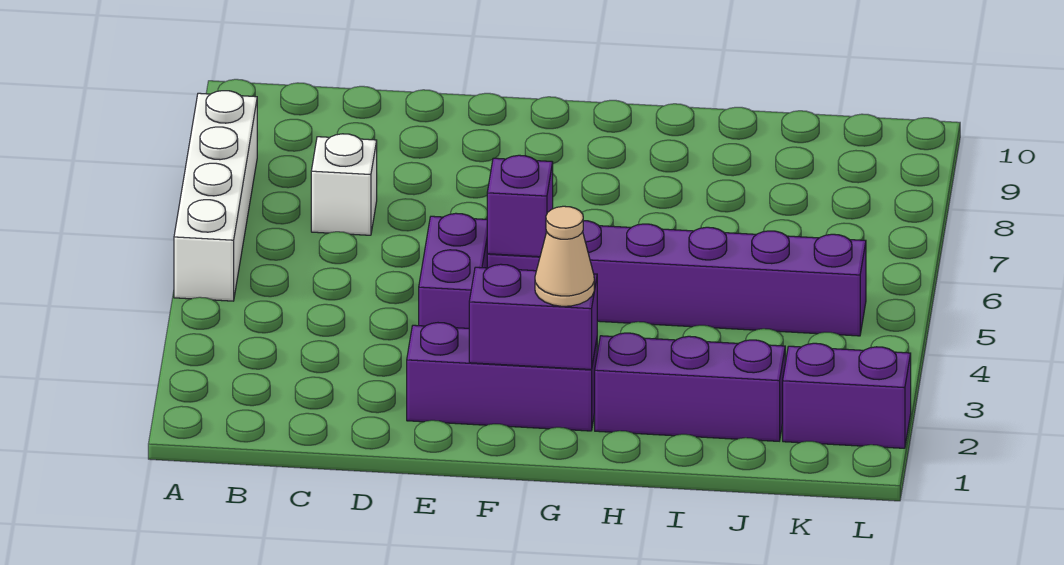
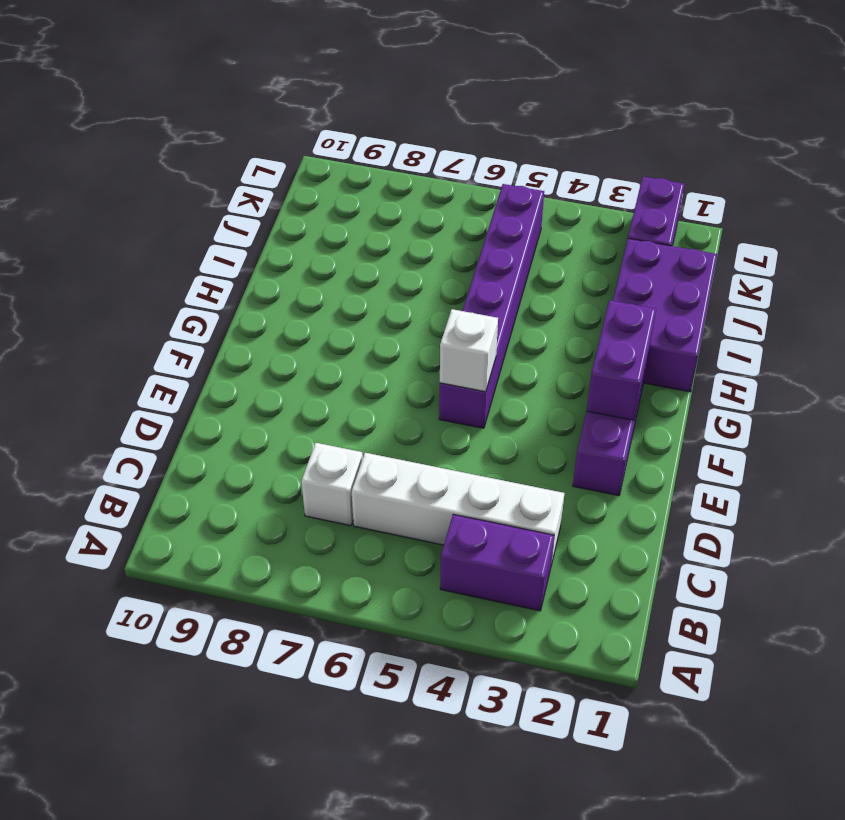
white 1x4 brick [174,91,257,301] -> white 1x4 brick moved to [352,453,564,565]
purple 1x2 brick [419,213,487,328] -> purple 1x2 brick moved to [440,514,554,611]
purple 1x1 brick [487,155,553,257] -> white 1x1 brick [440,309,498,392]
tan 1x1 cone [535,206,594,306] -> none
purple 1x3 brick [595,333,785,441] -> purple 2x3 brick [613,238,717,392]

